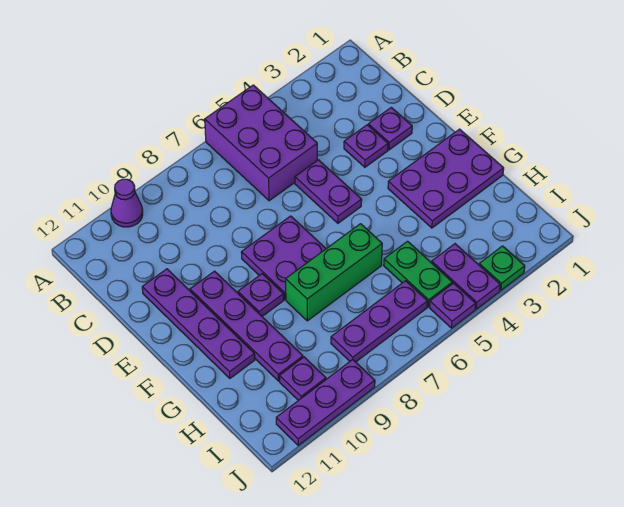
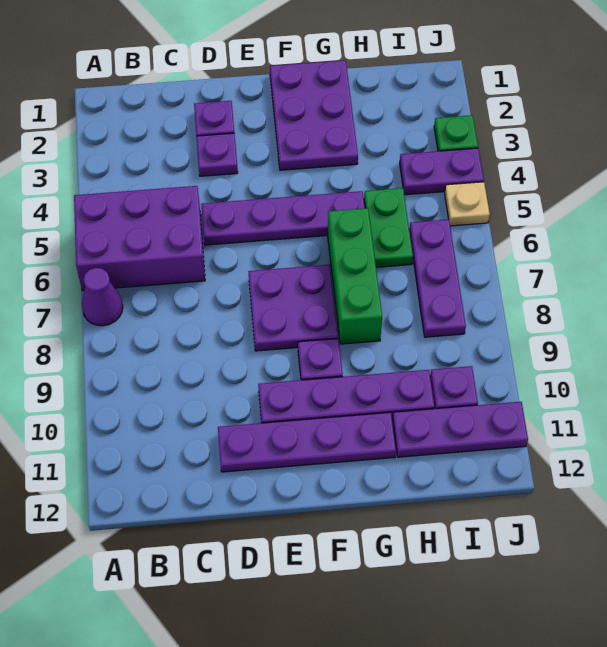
purple 1x1 cone [111,179,143,227] -> purple 1x1 cone moved to [82,268,123,326]
purple 1x2 plate [295,160,362,223] -> purple 1x4 plate [201,191,365,245]
green 1x2 plate [384,241,452,307] -> green 1x2 plate turned to [364,188,413,267]
purple 1x1 plate [430,283,476,328] -> tan 1x1 plate [445,182,490,226]
purple 1x3 plate [276,360,375,445] -> purple 1x3 plate turned to [392,402,528,457]

